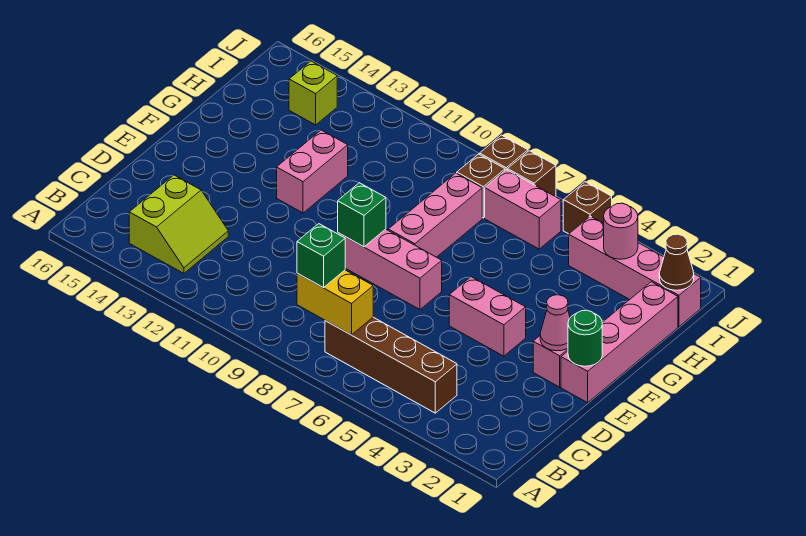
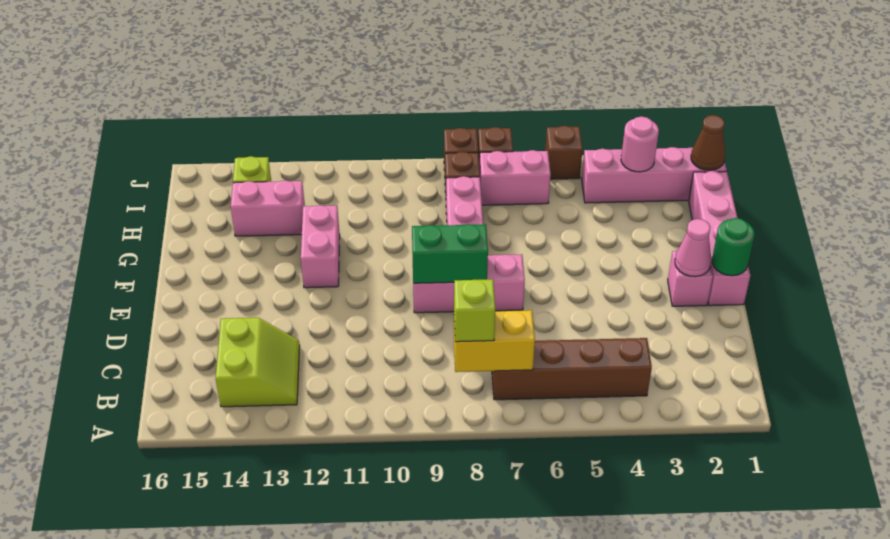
green 1x1 brick [297,224,345,288] -> lime 1x1 brick [454,279,495,342]
pink 1x2 brick [449,277,526,356] -> pink 1x2 brick moved to [231,180,305,236]
green 1x1 brick [338,183,386,247] -> green 1x2 brick [412,224,488,283]

